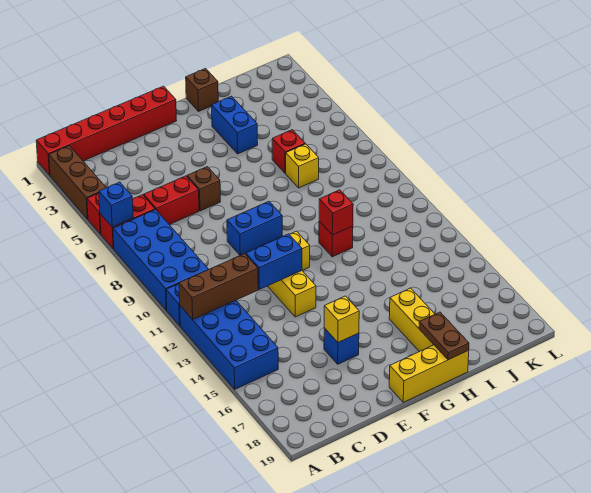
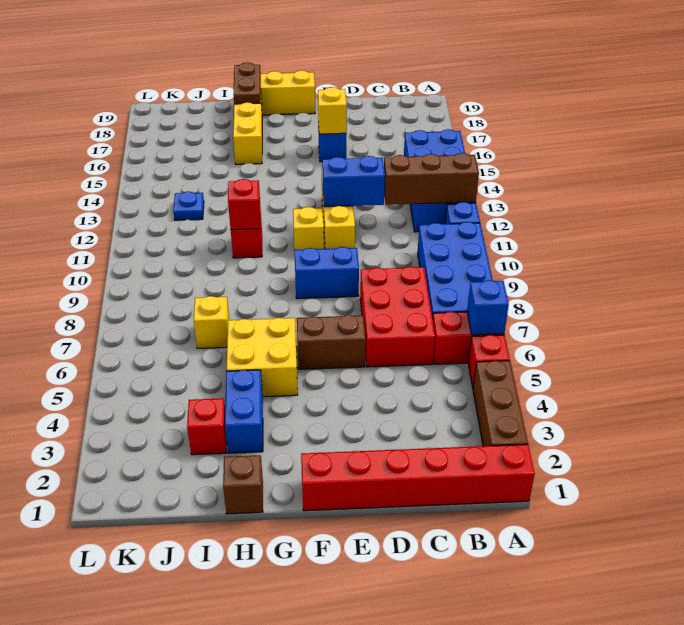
red 1x2 brick [144,176,199,224] -> red 2x3 brick [360,266,435,367]
brown 1x1 brick [187,167,220,211] -> brown 1x2 brick [297,315,366,369]
none -> yellow 2x2 brick [227,318,298,397]
red 1x1 brick [272,130,305,173] -> red 1x1 brick moved to [187,398,227,455]
none -> blue 1x1 plate [173,191,204,220]

